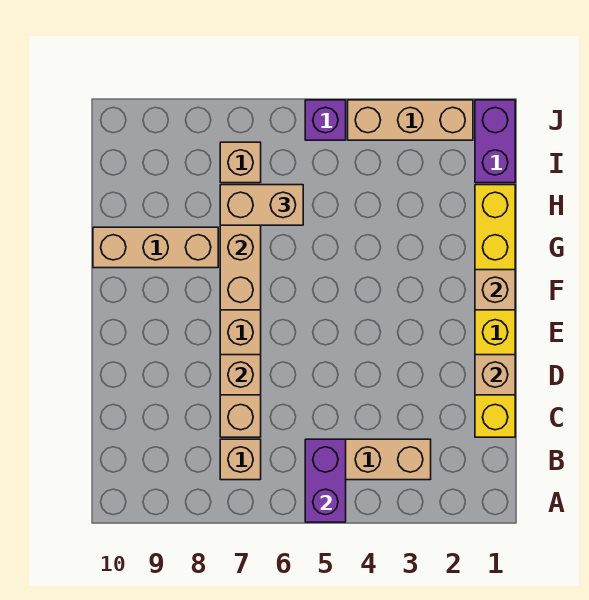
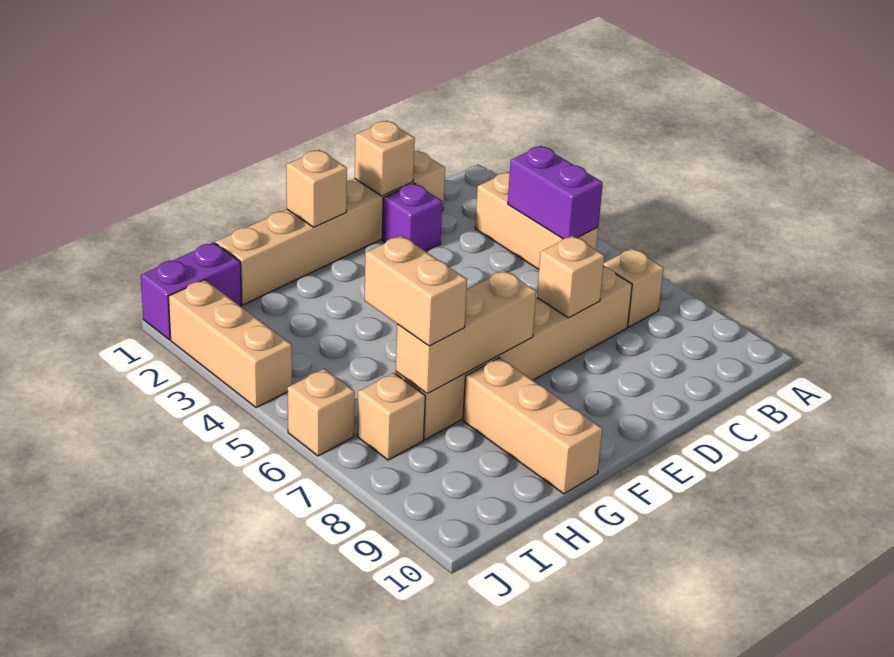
purple 1x2 brick [305,439,346,522] -> purple 1x2 brick turned to [508,146,603,239]
yellow 1x6 brick [475,185,515,437] -> tan 1x6 brick [215,151,445,305]
purple 1x1 brick [305,100,346,140] -> purple 1x1 brick moved to [382,183,442,251]
none -> tan 1x1 brick [288,369,355,456]

